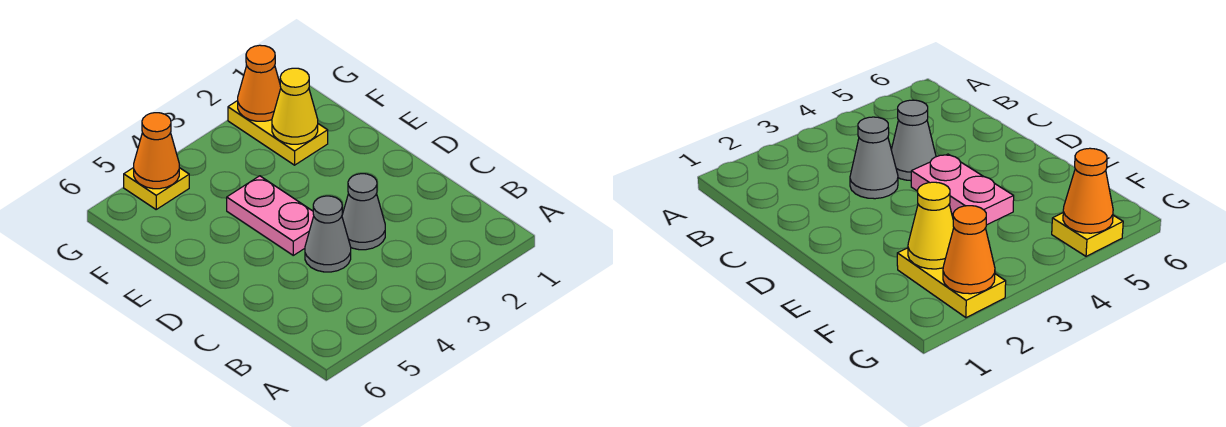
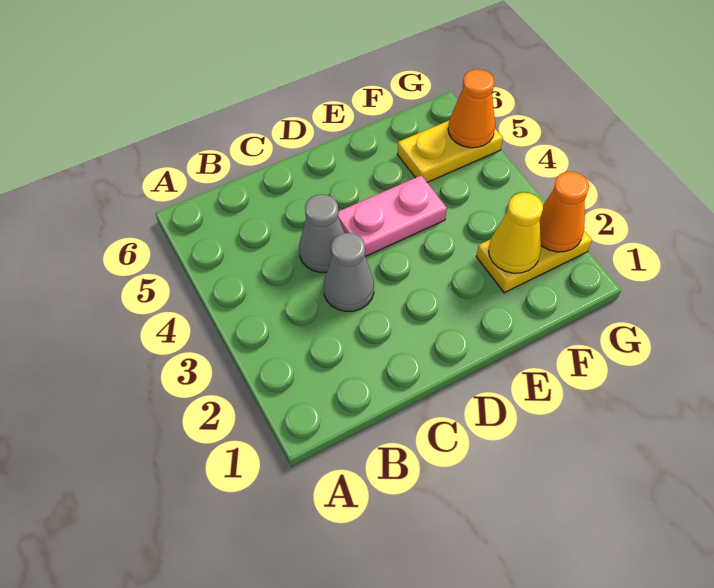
yellow 1x1 plate [124,168,189,209] -> yellow 1x2 plate [397,121,503,182]

